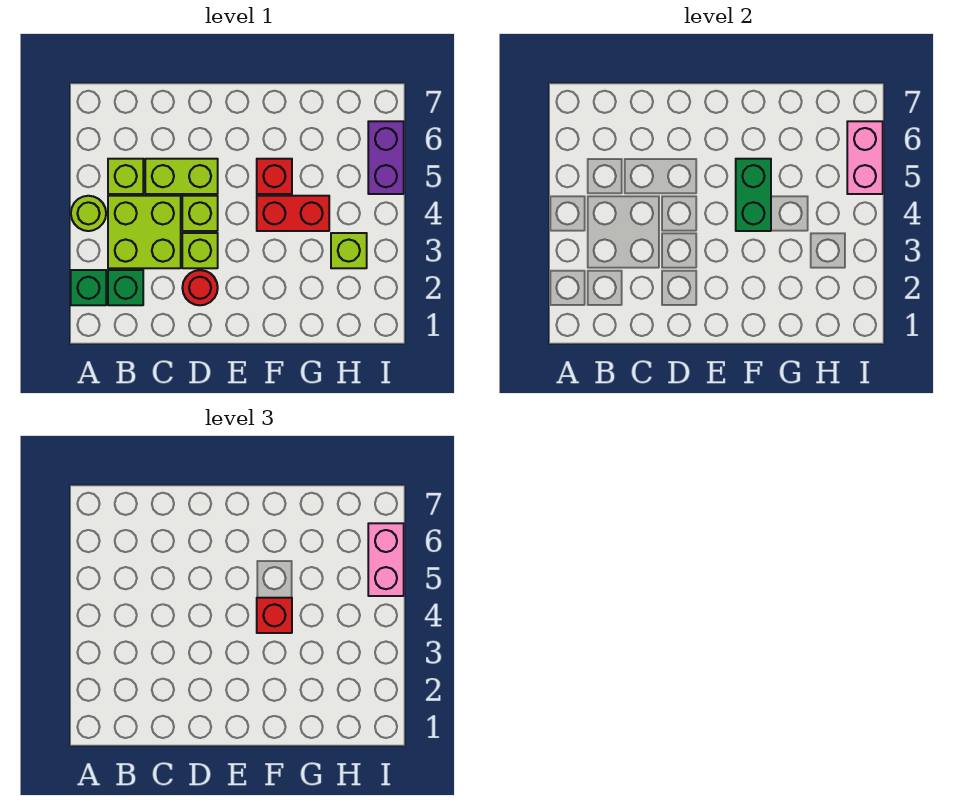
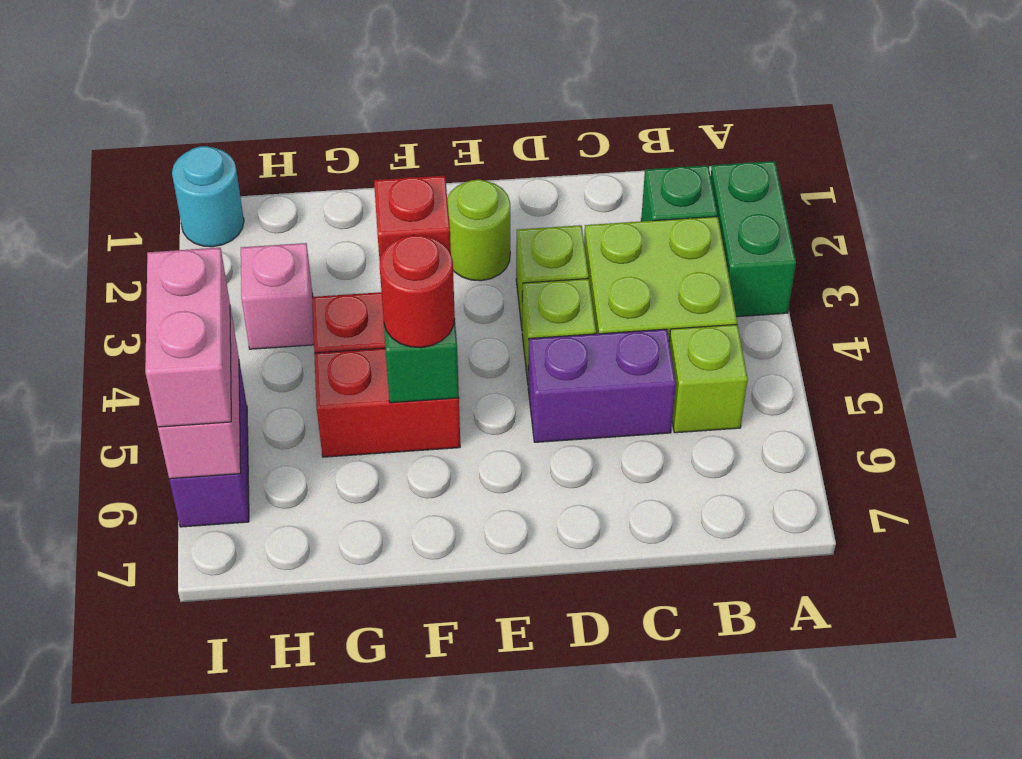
green 1x1 brick [71,270,106,305] -> green 1x2 brick [711,161,796,317]
lime 1x1 round brick [71,196,106,231] -> lime 1x1 round brick moved to [447,180,510,281]
lime 1x2 brick [145,159,218,194] -> purple 1x2 brick [528,329,676,442]
red 1x1 round brick [182,270,218,305] -> red 1x1 round brick moved to [380,235,455,348]
red 1x1 brick [257,159,292,194] -> red 1x2 brick [314,348,460,457]
lime 1x1 brick [331,233,367,268] -> pink 1x1 brick [241,243,314,349]
none -> cyan 1x1 round brick [172,146,244,247]

